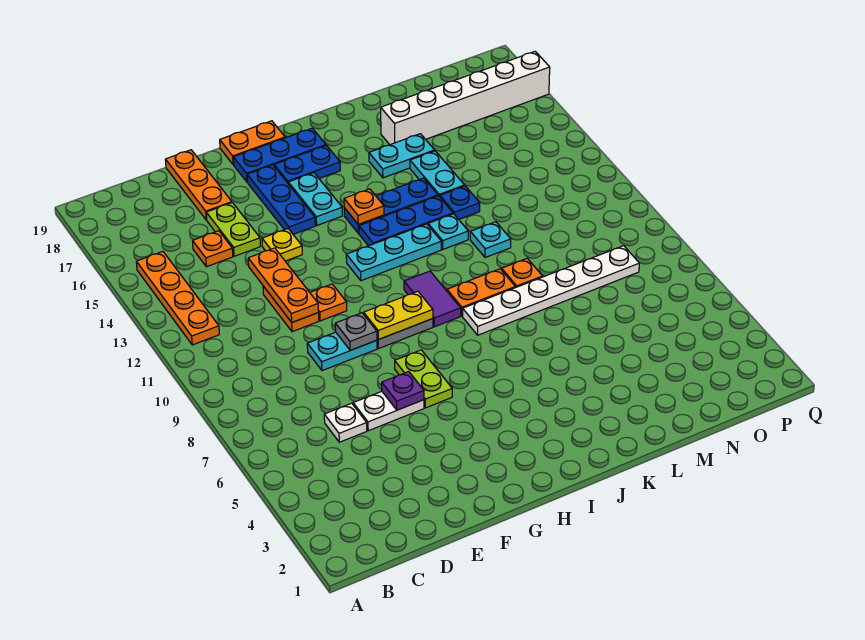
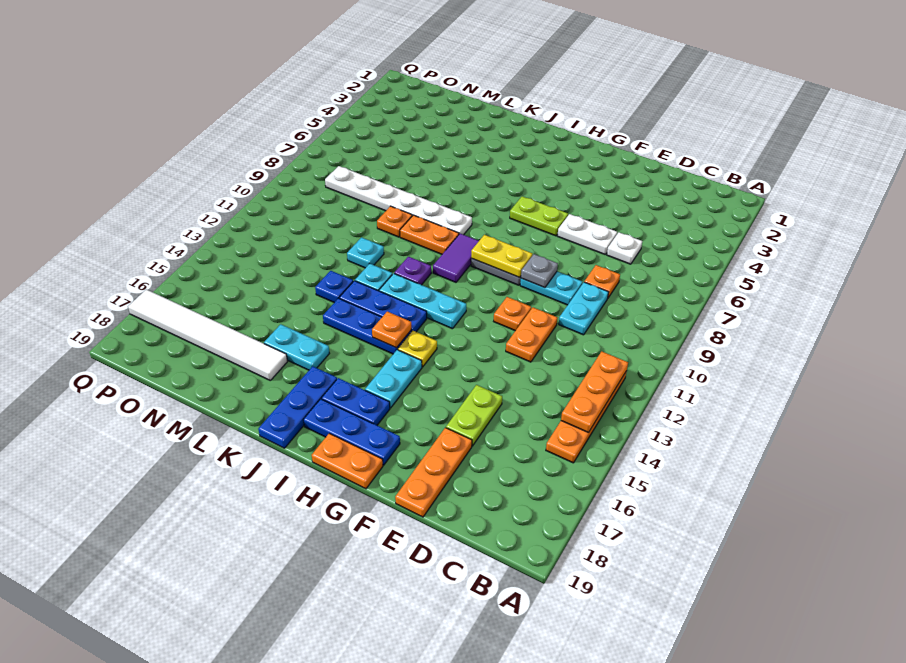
orange 1x1 plate [193,231,233,267] -> orange 1x1 plate moved to [584,265,620,298]
orange 1x3 plate [248,248,318,322] -> orange 1x3 plate moved to [561,351,628,433]
purple 1x1 plate [382,372,424,410] -> purple 1x1 plate moved to [394,257,431,285]
yellow 1x1 plate [262,229,302,261] -> yellow 1x1 plate moved to [398,331,437,367]
lime 1x2 plate [395,350,452,408] -> lime 1x2 plate turned to [510,196,568,236]
blue 1x3 plate [247,165,315,234] -> blue 1x3 plate moved to [258,366,337,448]
cyan 1x2 plate [410,151,465,197] -> cyan 1x2 plate moved to [559,282,609,335]
white 1x6 brick [381,52,550,145] -> white 1x6 tile [128,289,287,380]

